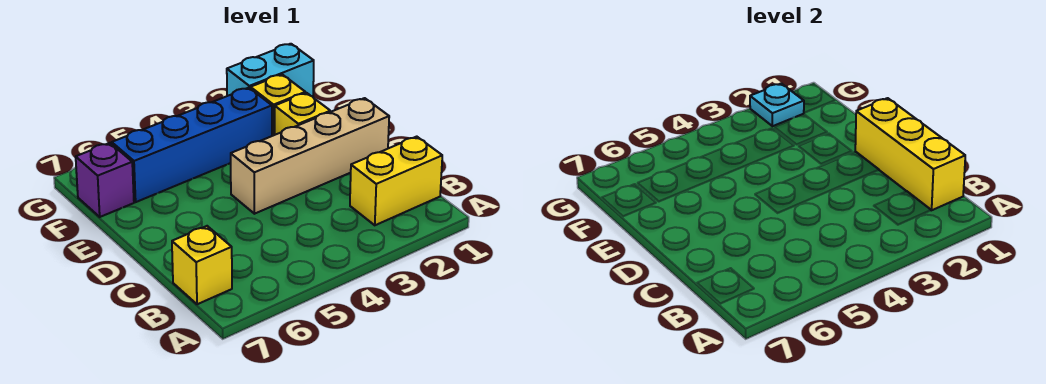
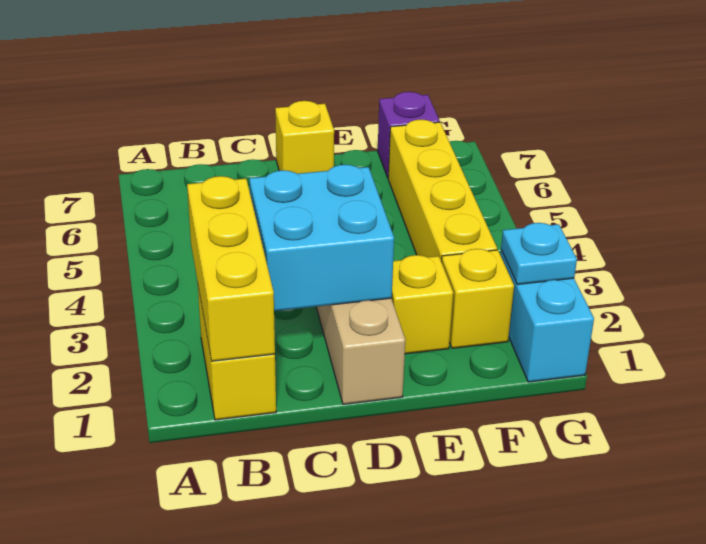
yellow 1x3 brick [855,98,965,210] -> yellow 1x3 brick turned to [187,176,275,361]
yellow 1x1 brick [172,226,232,304] -> yellow 1x1 brick moved to [275,101,334,174]
none -> cyan 2x2 brick [249,165,394,311]
blue 1x4 brick [112,88,272,202] -> yellow 1x4 brick [388,120,497,262]

